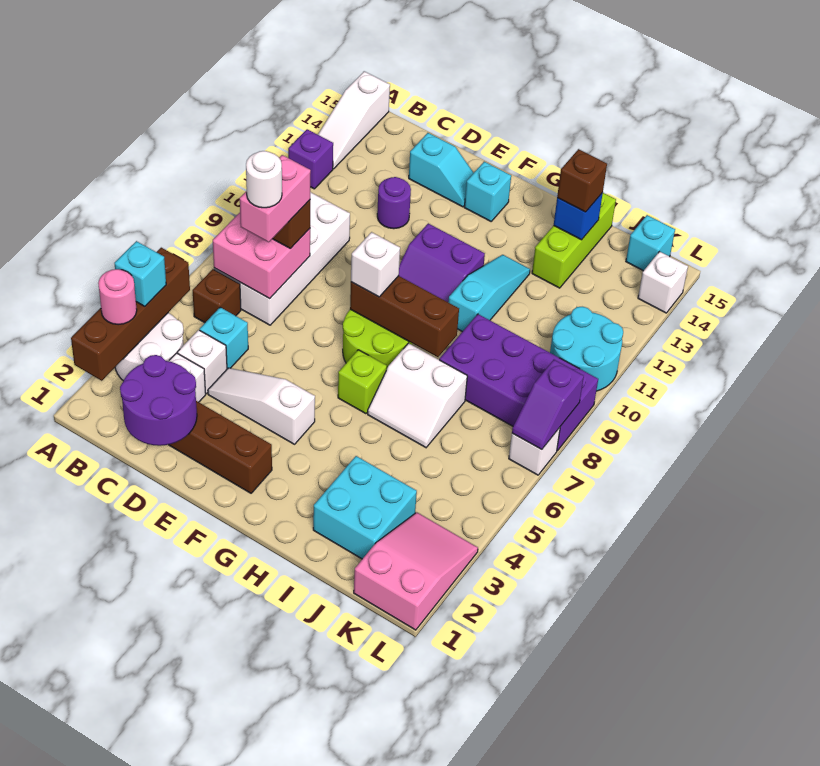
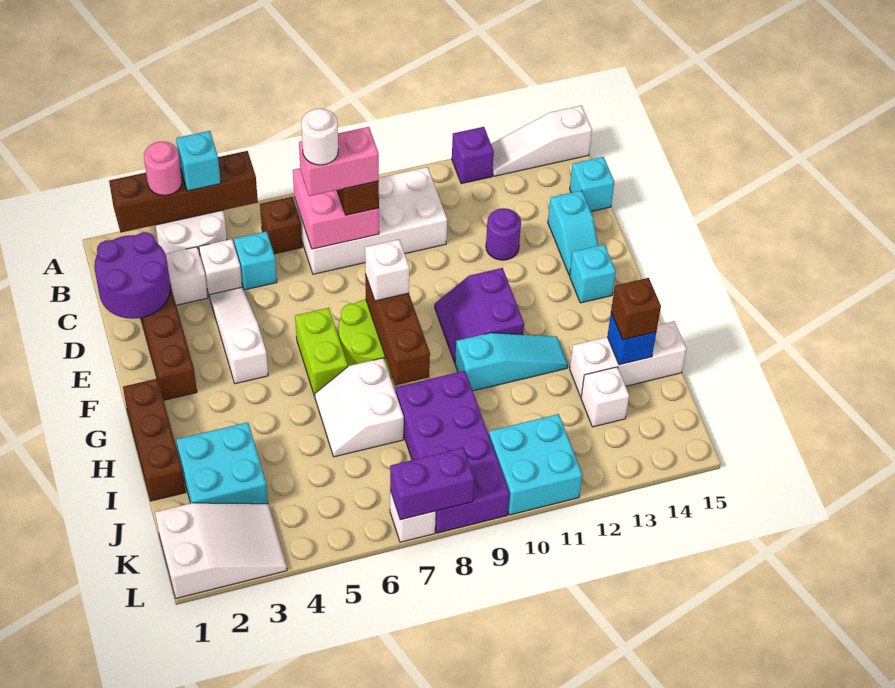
none -> brown 1x3 brick [123,379,186,501]
lime 1x1 brick [338,350,387,414] -> lime 1x2 brick [295,308,348,396]
lime 1x3 brick [532,193,616,288] -> white 1x3 brick [570,321,686,397]
pink 2x3 slope [354,512,478,630] -> white 2x3 slope [155,503,287,598]
cyan 2x2 round brick [550,307,623,391] -> cyan 2x2 brick [489,414,582,515]
cyan 1x1 brick [626,215,675,271] -> cyan 1x1 brick moved to [570,157,614,211]
purple 1x2 slope [512,360,584,450] -> purple 1x2 brick [390,448,474,520]
white 1x1 brick [638,252,688,313] -> white 1x1 brick moved to [581,367,629,427]

